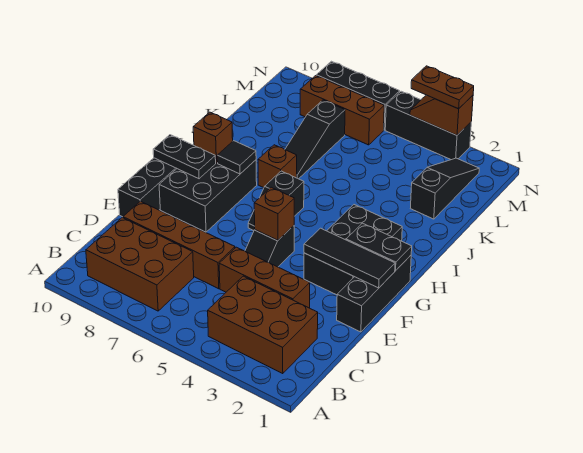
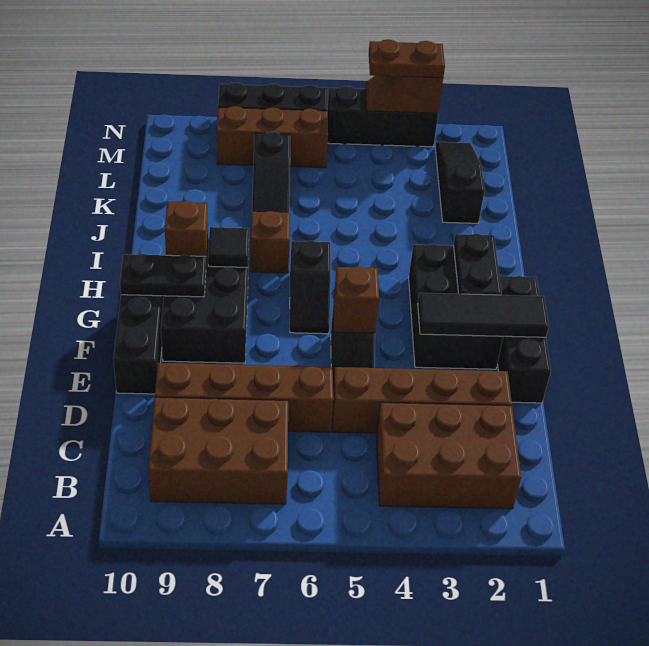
brown 1x3 brick [219,247,310,308] -> brown 1x4 brick [332,367,512,433]
black 1x2 plate [346,223,412,271] -> black 1x2 plate turned to [454,234,502,295]

